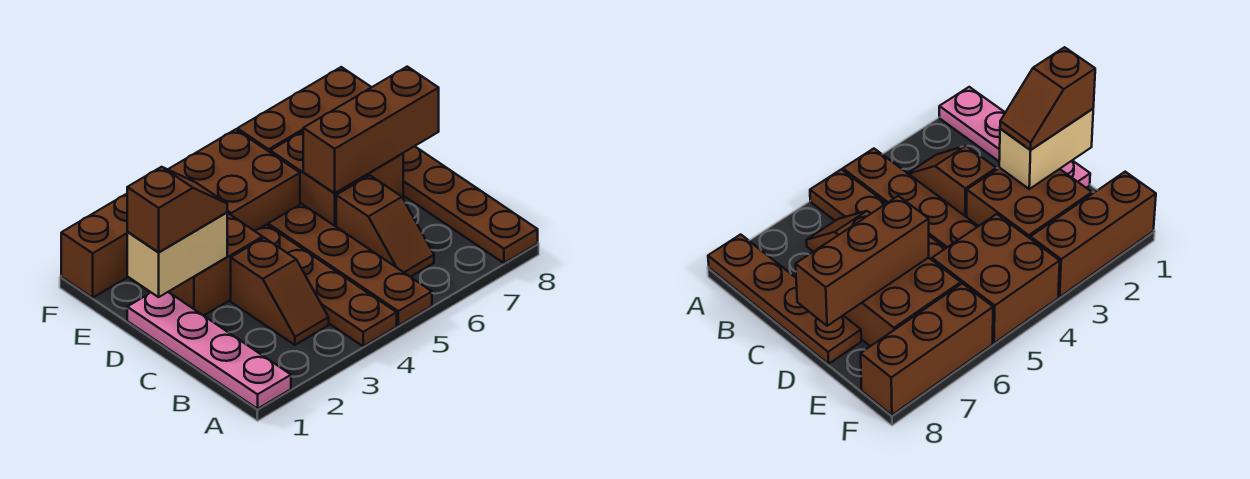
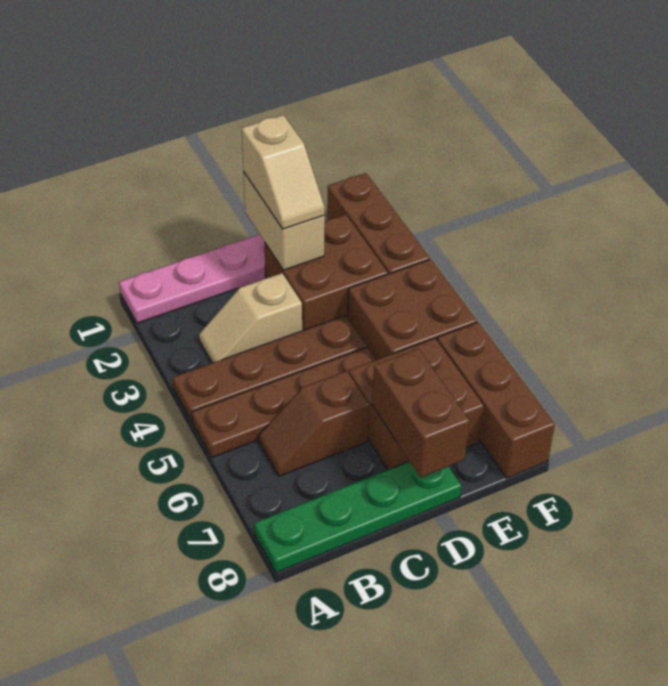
brown 1x4 plate [403,146,538,263] -> green 1x4 plate [254,461,461,573]
brown 1x2 slope [231,238,329,345] -> tan 1x2 slope [199,273,302,363]
brown 1x2 slope [127,167,227,252] -> tan 1x2 slope [242,115,325,229]
brown 1x3 brick [303,67,439,193] -> brown 1x2 brick [372,349,469,478]

